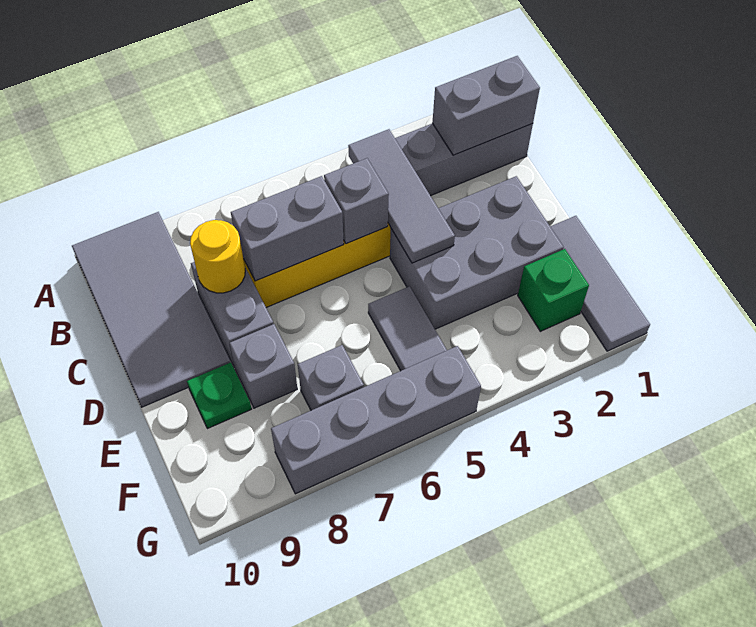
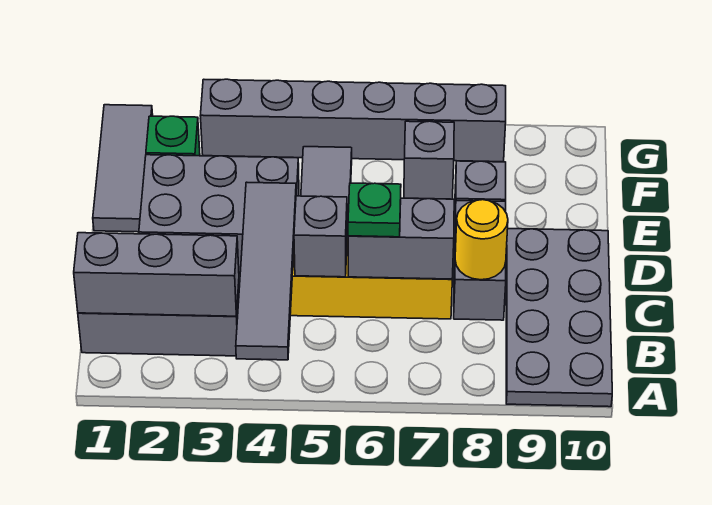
grey 2x4 tile [72,212,230,407] -> grey 2x4 plate [506,229,612,407]
grey 1x2 brick [432,56,540,155] -> grey 1x3 brick [74,233,239,316]
grey 1x3 tile [348,129,455,263] -> grey 1x4 tile [236,182,296,360]
green 1x1 plate [187,362,252,429] -> green 1x1 plate moved to [348,183,401,237]
grey 1x4 brick [271,346,481,494] -> grey 1x6 brick [200,79,506,162]

